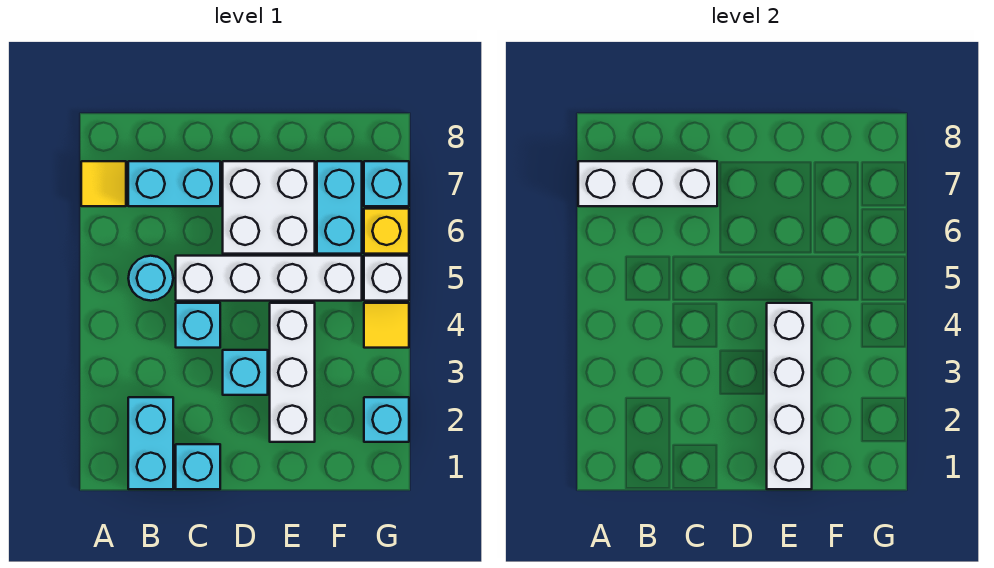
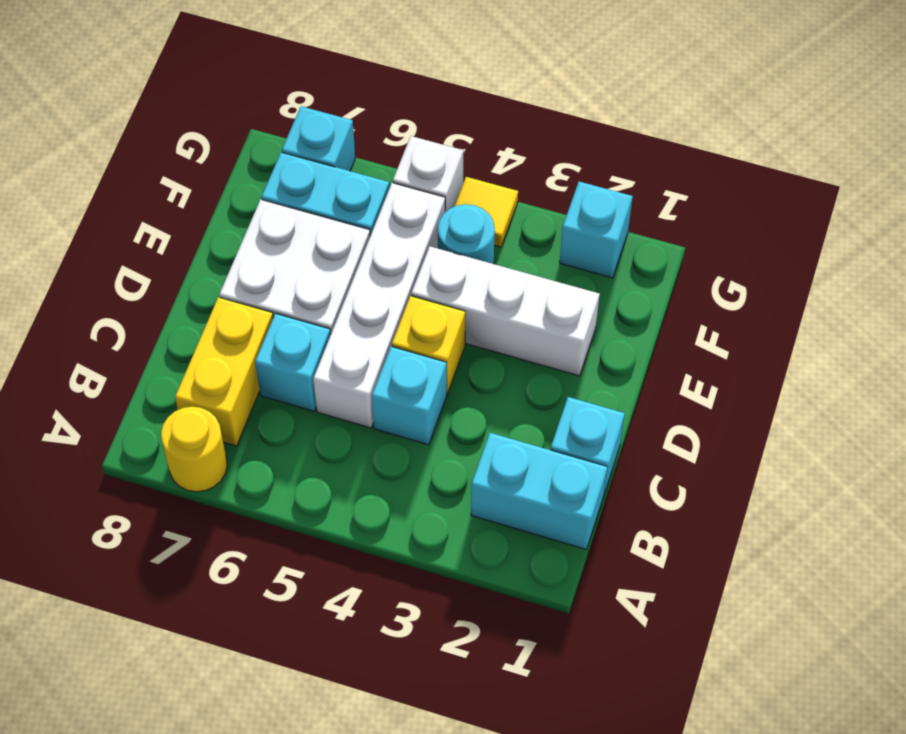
yellow 1x1 tile [81,161,126,206] -> yellow 1x1 round brick [161,407,227,492]
white 1x3 brick [578,161,717,206] -> none
cyan 1x1 round brick [128,256,173,301] -> cyan 1x1 round brick moved to [438,204,495,264]
cyan 1x2 brick [128,161,220,206] -> yellow 1x2 brick [175,297,273,446]
cyan 1x1 brick [223,350,268,395] -> cyan 1x1 brick moved to [255,313,331,411]
white 1x4 brick [767,303,812,489] -> none
yellow 1x1 brick [364,209,409,254] -> yellow 1x1 brick moved to [392,296,465,394]

